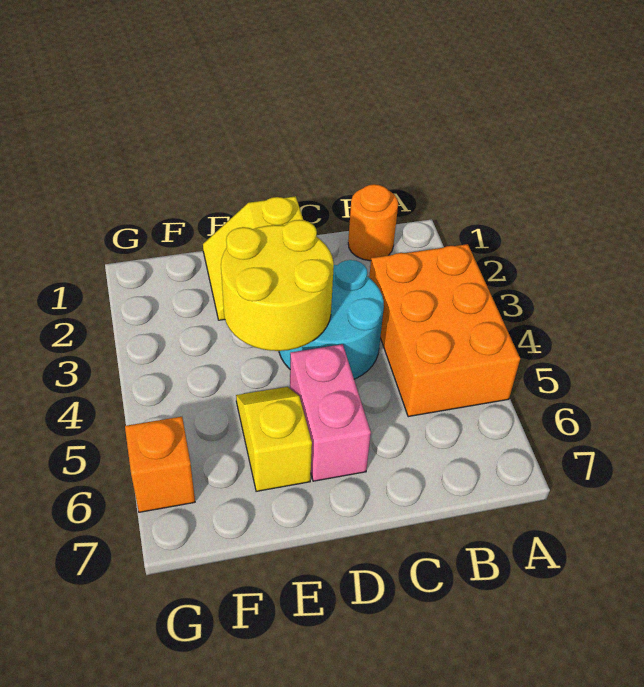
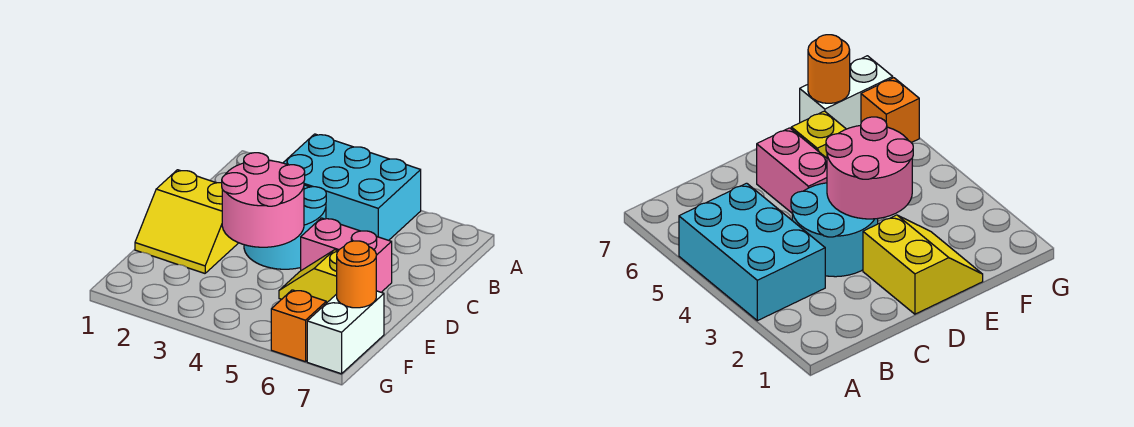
orange 2x3 brick [369,244,520,417] -> cyan 2x3 brick [283,134,421,240]
orange 1x1 round brick [348,184,398,261] -> orange 1x1 round brick moved to [337,241,376,308]
yellow 2x2 round brick [221,220,334,351] -> pink 2x2 round brick [222,153,305,247]
none -> white 1x2 brick [307,291,384,374]

